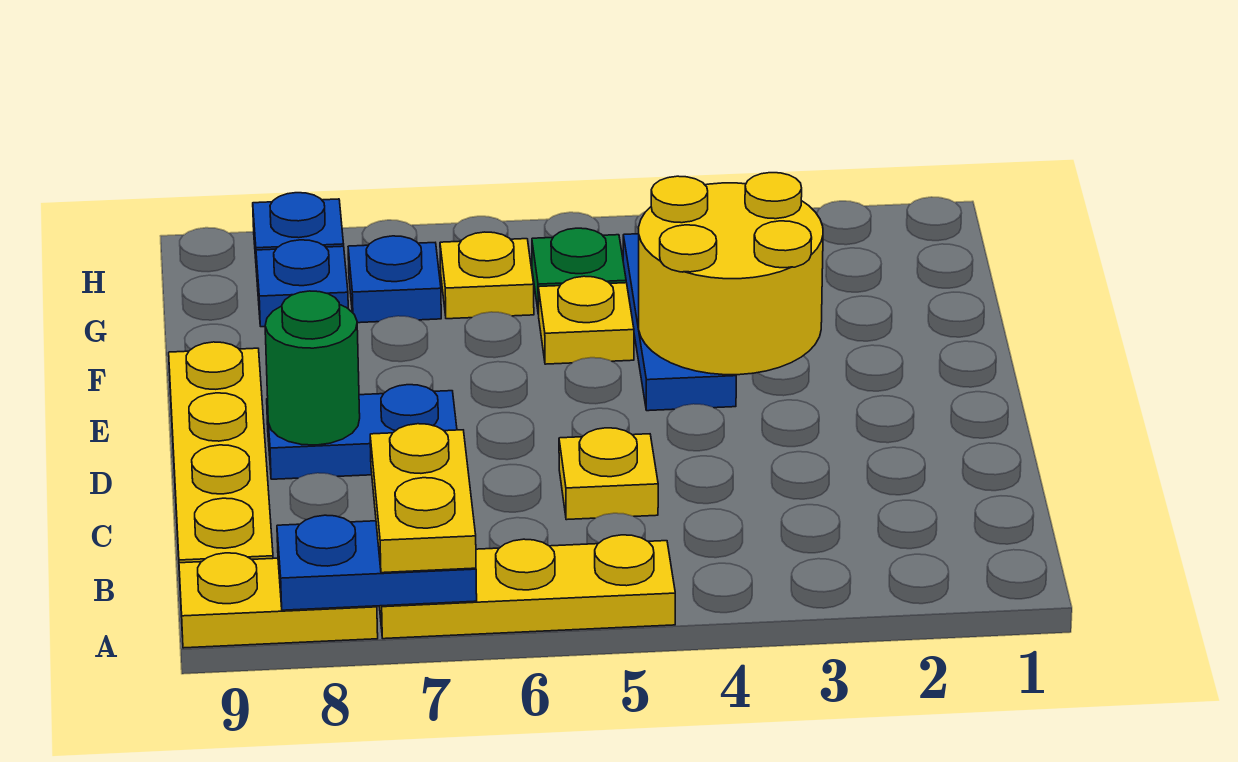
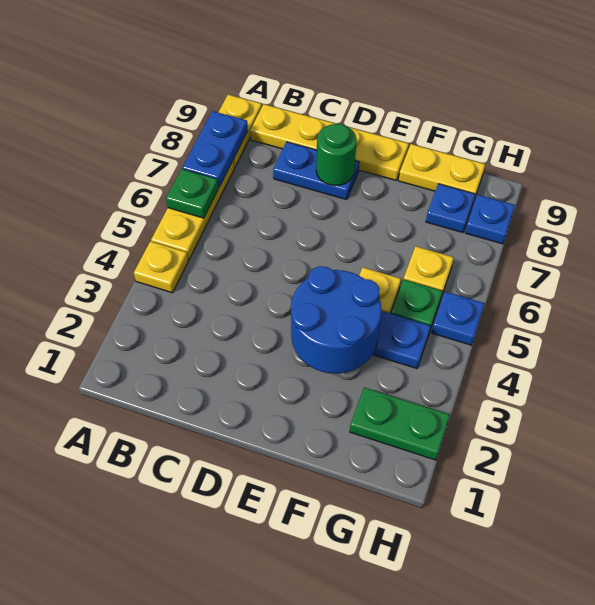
none -> green 1x1 plate [166,169,219,218]
yellow 1x2 plate [370,424,476,573] -> yellow 1x2 plate moved to [399,144,485,199]
yellow 1x1 plate [559,428,658,520] -> yellow 1x1 plate moved to [134,241,188,293]
blue 1x2 plate [267,385,457,479] -> blue 1x2 plate turned to [273,142,359,200]
yellow 2x2 round brick [639,173,823,375] -> blue 2x2 round brick [291,266,381,373]
none -> green 1x2 plate [350,387,450,460]
blue 1x1 plate [348,236,441,323] -> blue 1x1 plate moved to [432,292,485,345]

